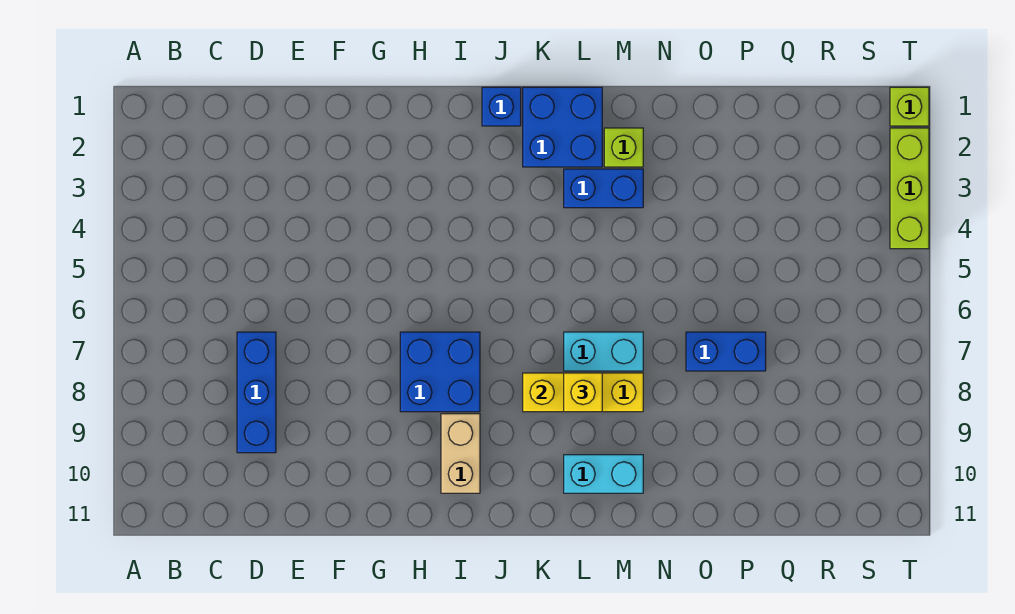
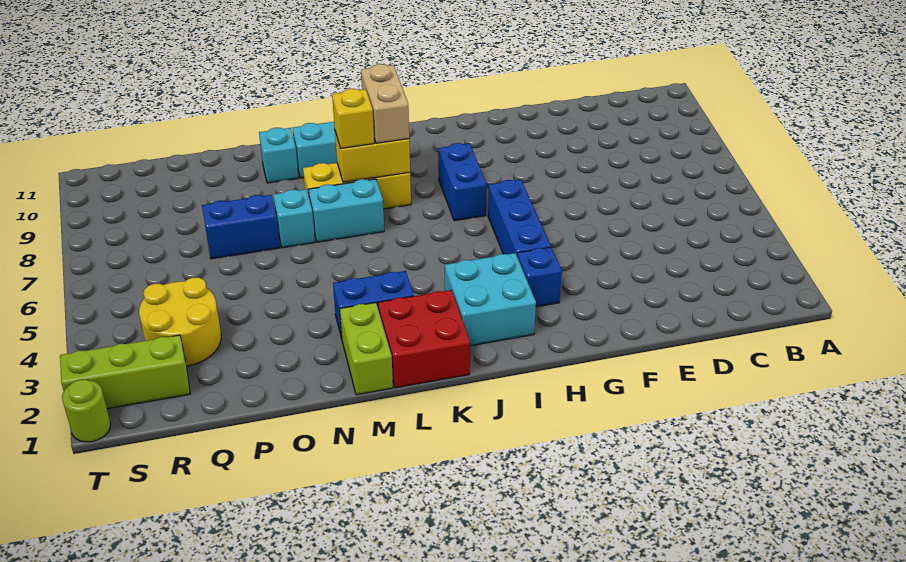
blue 1x3 brick [237,332,276,453] -> blue 1x3 brick moved to [488,180,551,255]
blue 2x2 brick [400,332,480,412] -> blue 1x2 brick [438,143,487,221]
none -> cyan 2x2 brick [445,253,536,346]
tan 1x2 brick [441,414,480,493] -> tan 1x2 brick moved to [361,64,409,143]
blue 1x1 brick [482,87,521,126] -> blue 1x1 brick moved to [517,247,562,307]
blue 2x2 brick [523,87,602,167] -> red 2x2 brick [378,290,470,388]
lime 1x1 brick [604,128,643,167] -> lime 1x2 brick [340,303,393,395]
none -> cyan 1x1 brick [273,189,315,248]
none -> cyan 1x1 brick [259,128,299,183]
none -> yellow 2x2 round brick [139,278,221,366]
lime 1x1 brick [890,87,929,126] -> lime 1x1 round brick [62,380,111,442]
lime 1x3 brick [890,128,929,249] -> lime 1x3 brick turned to [60,335,190,409]

